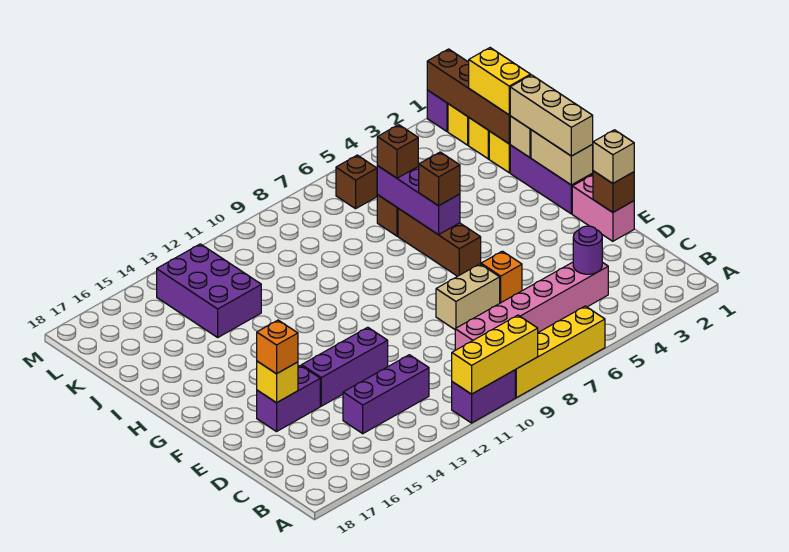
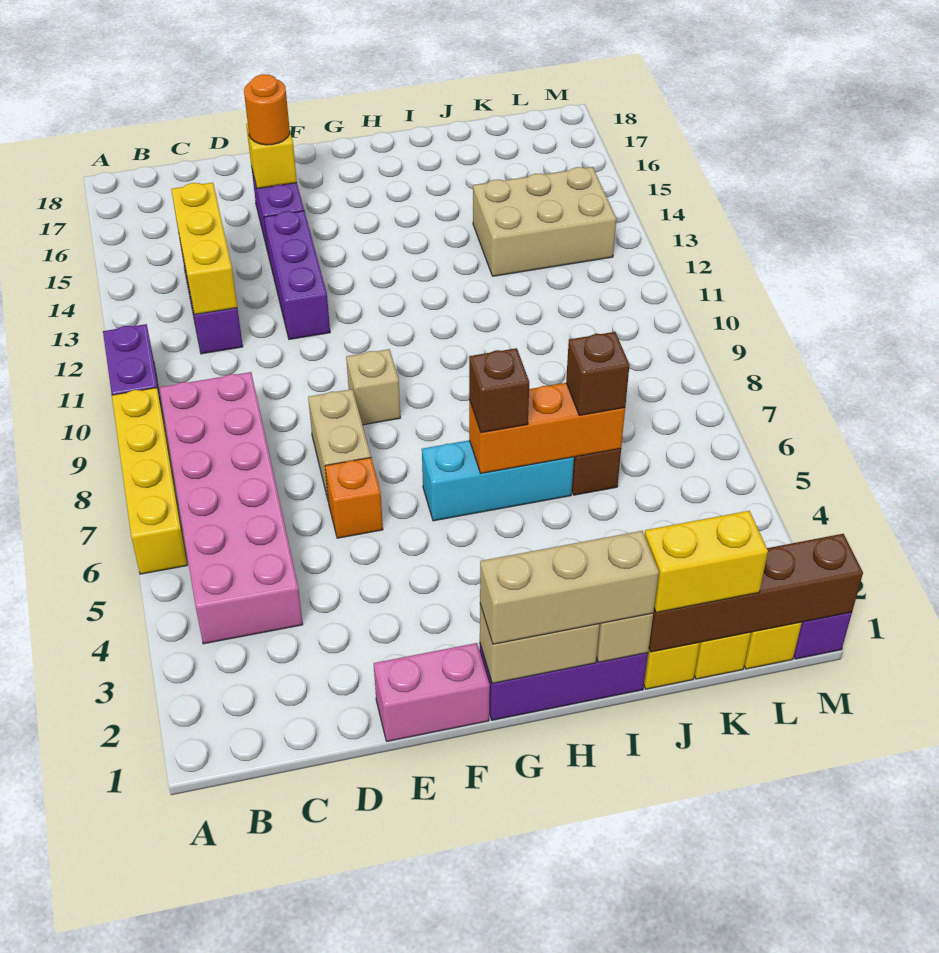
yellow 1x3 brick [452,315,538,394] -> yellow 1x3 brick moved to [171,183,237,315]
pink 1x6 brick [455,262,608,350] -> pink 2x6 brick [160,372,303,644]
purple 1x1 round brick [573,226,602,274] -> none
brown 1x1 brick [593,171,634,212] -> none
tan 1x1 brick [593,130,634,183] -> tan 1x1 brick moved to [346,349,400,425]
orange 1x1 brick [257,320,298,374] -> orange 1x1 round brick [244,74,290,145]
brown 1x3 brick [398,208,481,276] -> cyan 1x3 brick [422,440,574,521]
purple 1x3 brick [377,166,460,235] -> orange 1x3 brick [469,383,625,473]
purple 2x3 brick [157,244,261,337] -> tan 2x3 brick [473,167,616,276]
brown 1x1 brick [336,155,377,209] -> none

